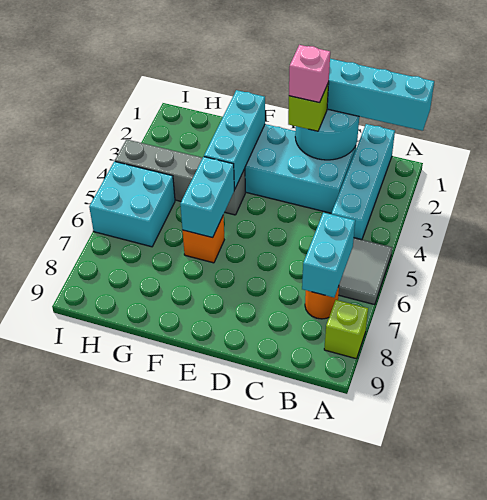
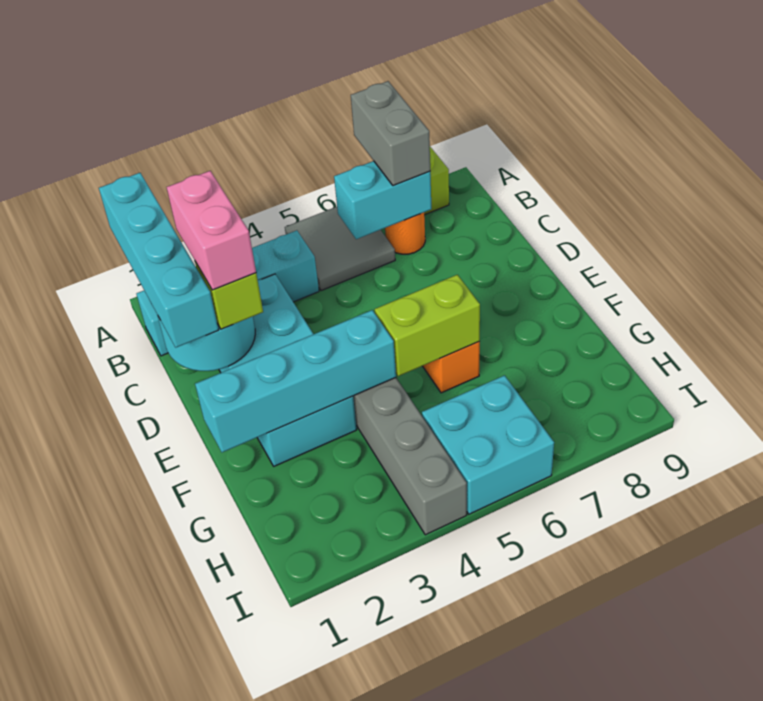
none -> grey 1x2 brick [351,81,430,186]
pink 1x1 brick [289,45,330,103] -> pink 1x2 brick [167,171,256,290]
cyan 1x3 brick [204,90,265,189] -> cyan 1x4 brick [195,310,396,452]
cyan 1x2 brick [180,157,235,238] -> lime 1x2 brick [375,275,480,376]

